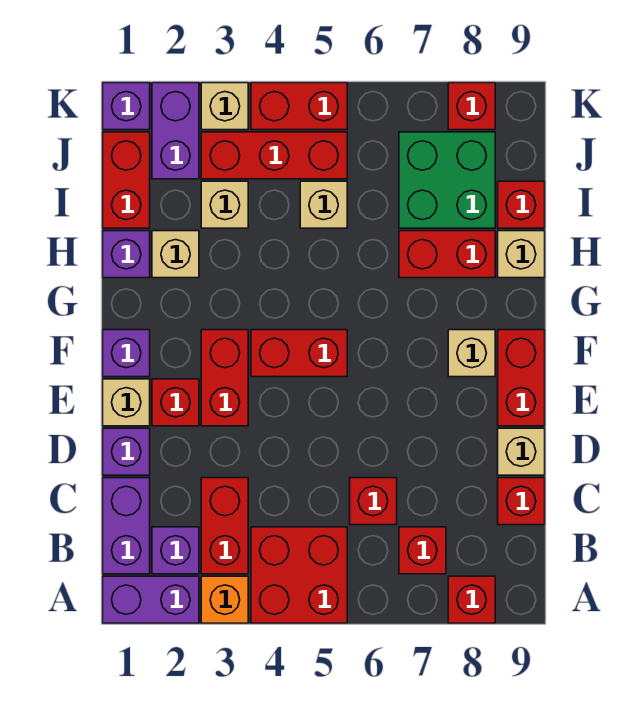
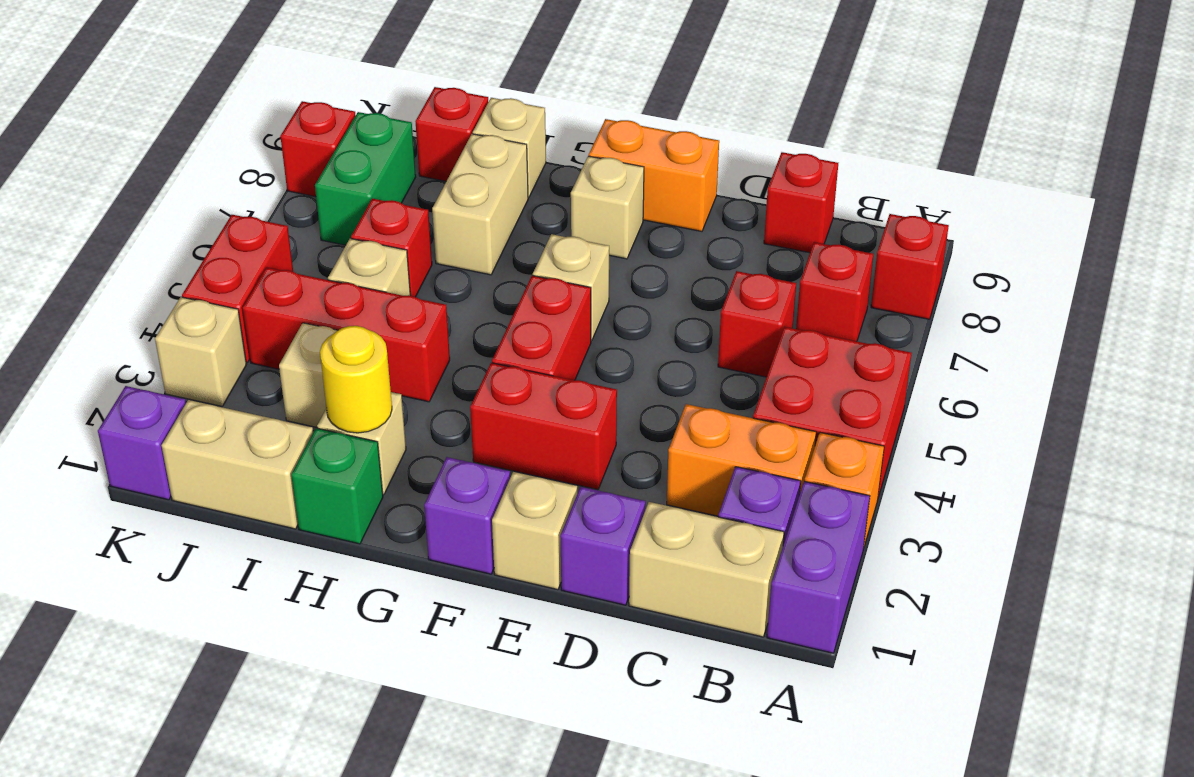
purple 1x2 brick [103,478,150,574] -> tan 1x2 brick [629,502,784,637]
red 1x2 brick [201,478,248,574] -> orange 1x2 brick [667,404,816,516]
tan 1x1 brick [498,428,545,475] -> tan 1x1 brick moved to [533,234,609,341]
red 1x1 brick [152,379,199,426] -> red 1x1 brick moved to [351,199,432,297]
red 1x2 brick [498,330,545,426] -> orange 1x2 brick [589,119,719,231]
purple 1x1 brick [103,231,150,278] -> green 1x1 brick [291,428,383,544]
none -> yellow 1x1 round brick [320,326,392,433]
red 1x2 brick [399,231,495,278] -> tan 1x2 brick [432,134,528,275]
red 1x2 brick [103,132,150,228] -> tan 1x2 brick [162,400,313,529]
green 2x2 brick [399,132,495,228] -> green 1x2 brick [315,112,416,245]
purple 1x2 brick [152,83,199,179] -> none
red 1x3 brick [201,132,347,179] -> red 1x3 brick turned to [243,267,450,402]

